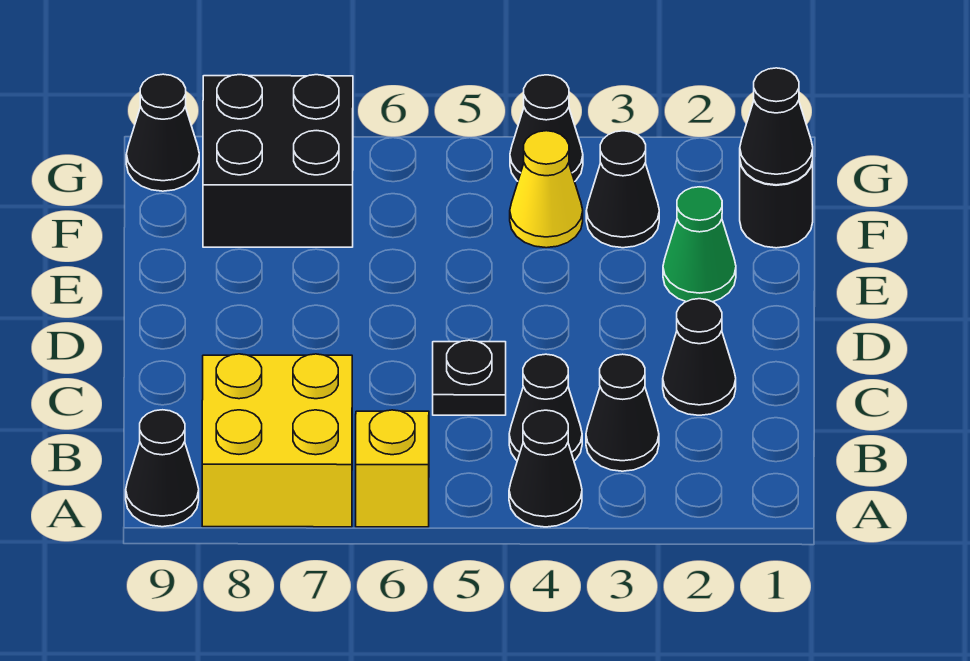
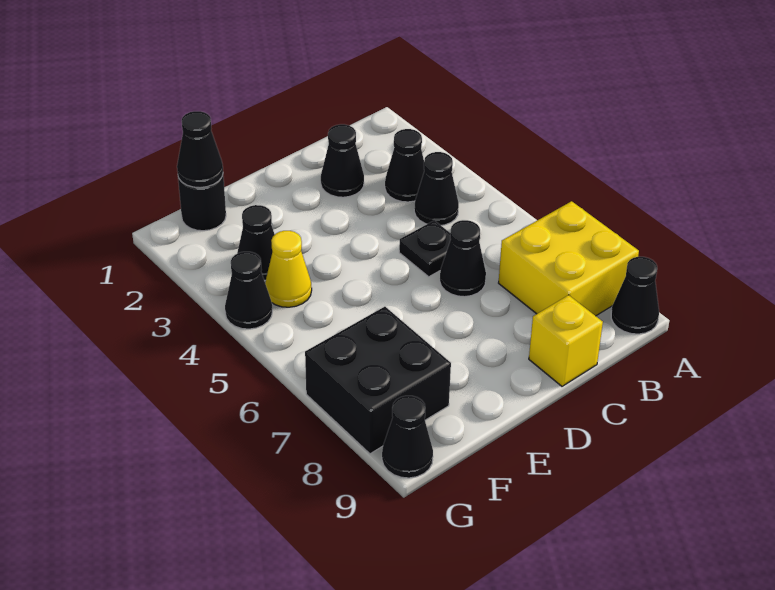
black 1x1 cone [509,410,582,527] -> black 1x1 cone moved to [440,220,486,297]
yellow 1x1 brick [356,410,429,527] -> yellow 1x1 brick moved to [529,295,603,386]
green 1x1 cone [663,187,736,302] -> none

